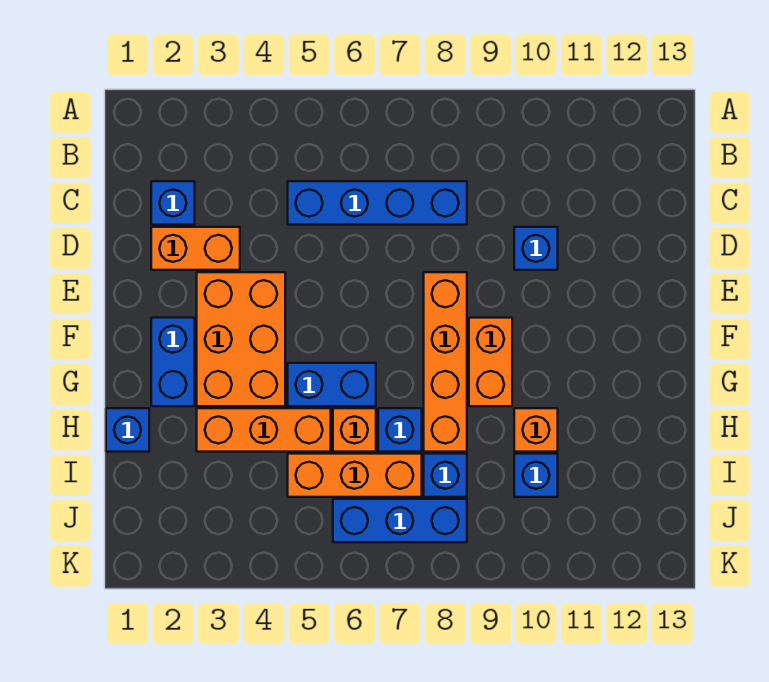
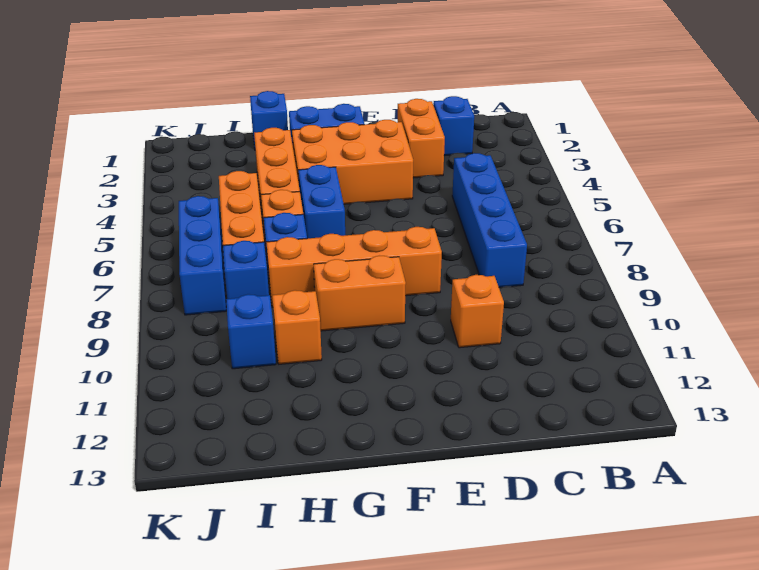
blue 1x1 brick [514,227,558,270] -> orange 1x1 brick [451,275,504,348]

